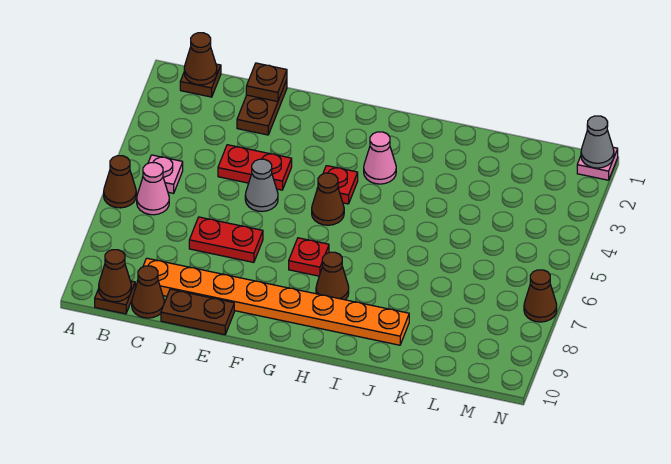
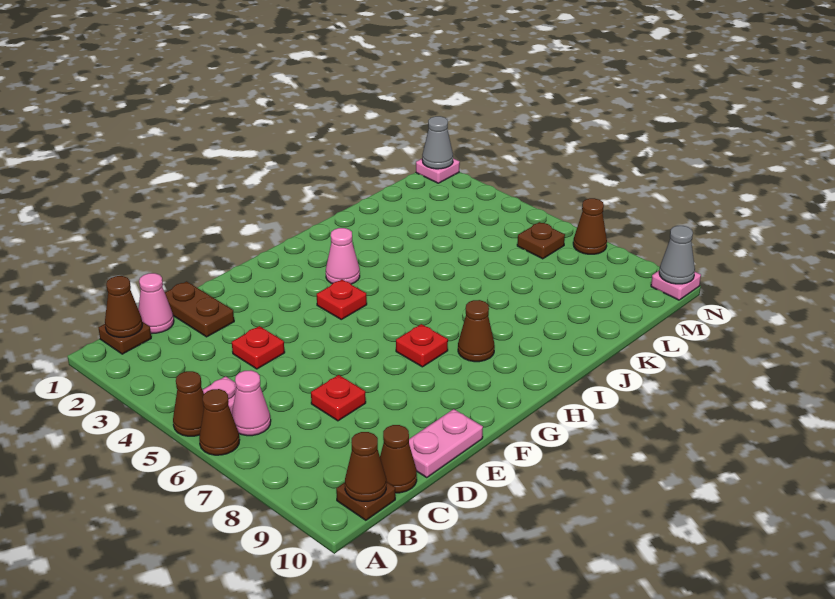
none -> pink 1x1 cone [138,273,174,333]
orange 1x8 plate [143,258,409,345] -> none
brown 1x1 plate [246,63,287,102] -> brown 1x1 plate moved to [517,222,565,259]
red 1x2 plate [218,145,292,190] -> red 1x1 plate [232,326,285,369]
red 1x2 plate [189,217,263,262] -> red 1x1 plate [311,375,366,421]
brown 1x2 plate [161,289,234,335] -> pink 1x2 plate [409,409,483,477]
grey 1x1 cone [245,159,278,211] -> grey 1x1 cone moved to [659,226,695,284]
brown 1x1 cone [312,173,344,225] -> brown 1x1 cone moved to [173,371,204,436]
none -> pink 1x1 plate [651,271,701,300]

